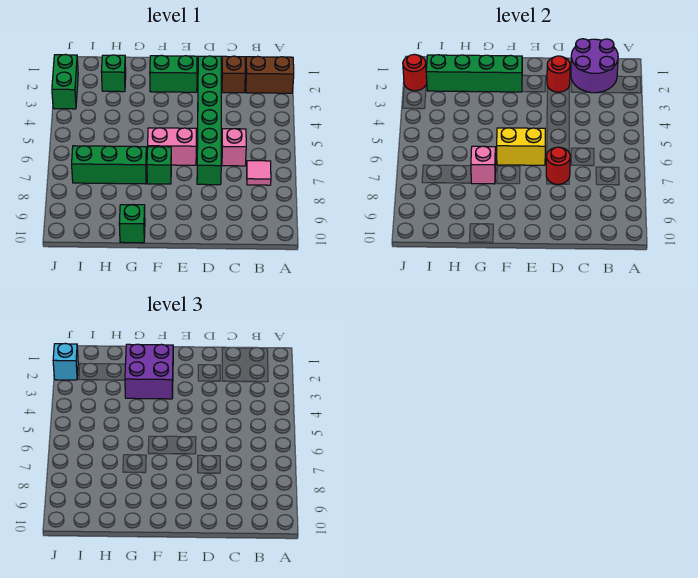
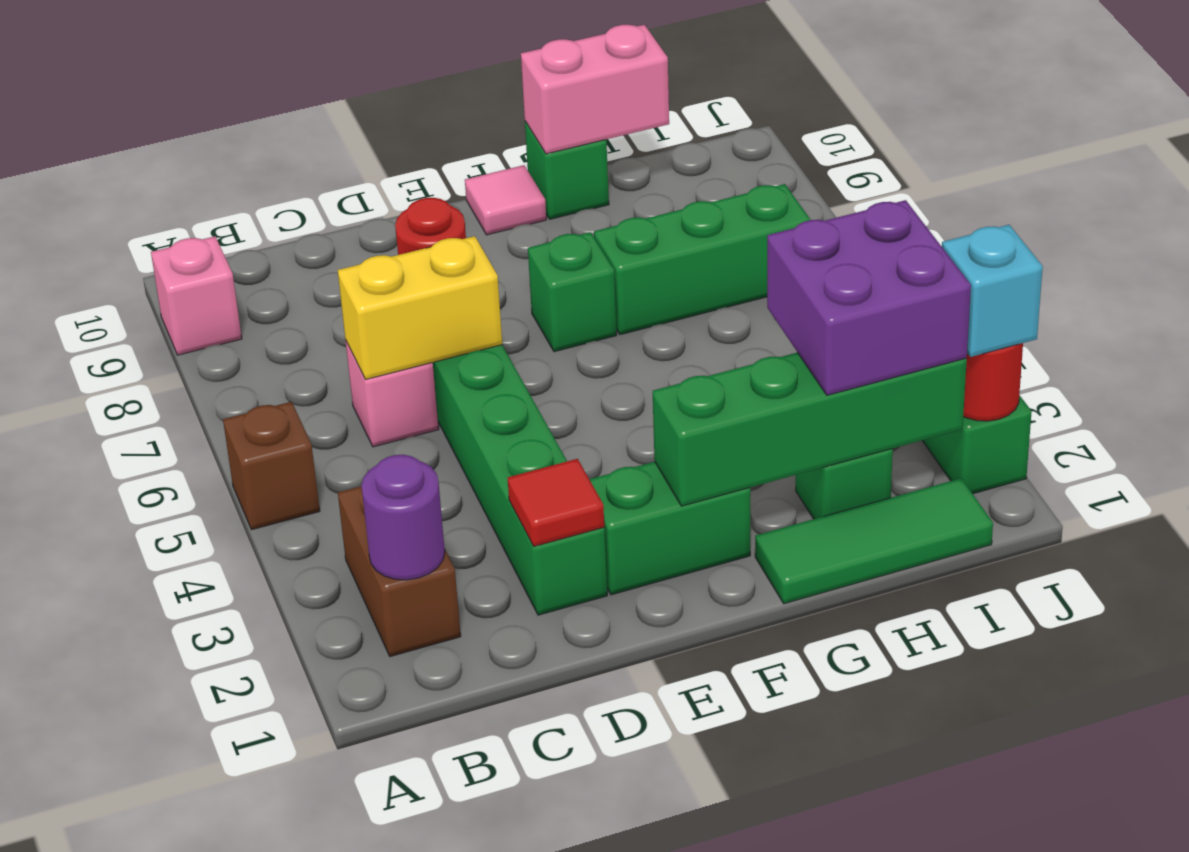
brown 1x2 brick [246,56,294,93] -> brown 1x2 brick turned to [338,486,461,657]
purple 2x2 round brick [571,39,618,93] -> purple 1x1 round brick [361,455,445,580]
pink 1x1 tile [247,161,271,185] -> pink 1x1 tile moved to [465,165,546,235]
brown 1x1 brick [222,56,245,93] -> brown 1x1 brick moved to [223,402,320,530]
red 1x1 round brick [547,56,570,92] -> red 1x1 tile [508,459,604,546]
pink 1x2 brick [148,128,196,165] -> pink 1x2 brick moved to [521,25,669,154]
yellow 1x2 brick [497,128,545,165] -> yellow 1x2 brick moved to [338,236,502,380]
purple 2x2 brick [125,344,173,399] -> purple 2x2 brick moved to [767,200,971,395]
none -> green 1x3 tile [755,478,993,604]
pink 1x1 brick [471,146,496,184] -> pink 1x1 brick moved to [151,236,242,355]

